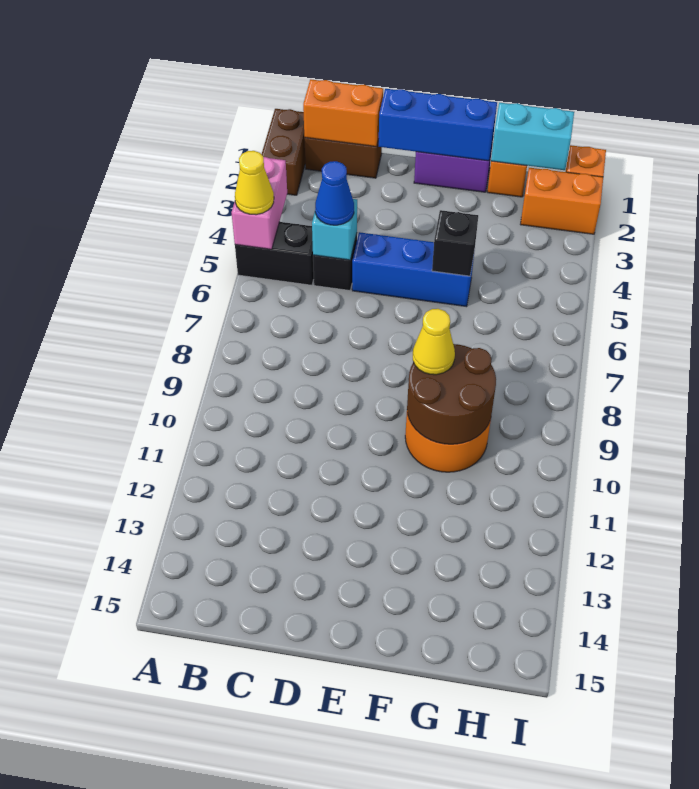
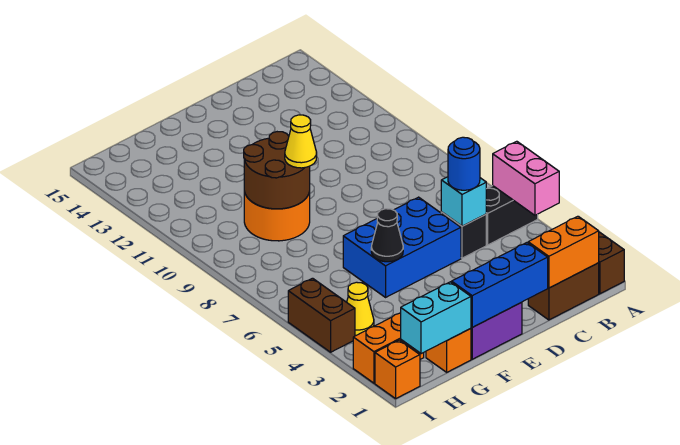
yellow 1x1 cone [235,151,274,215] -> yellow 1x1 cone moved to [347,282,374,335]
blue 1x1 cone [315,161,354,225] -> blue 1x1 round brick [448,137,480,190]
blue 1x3 brick [352,232,474,307] -> blue 2x3 brick [343,197,461,297]
black 1x1 brick [432,210,478,276] -> black 1x1 cone [371,209,403,262]
none -> brown 1x2 brick [288,278,355,352]

